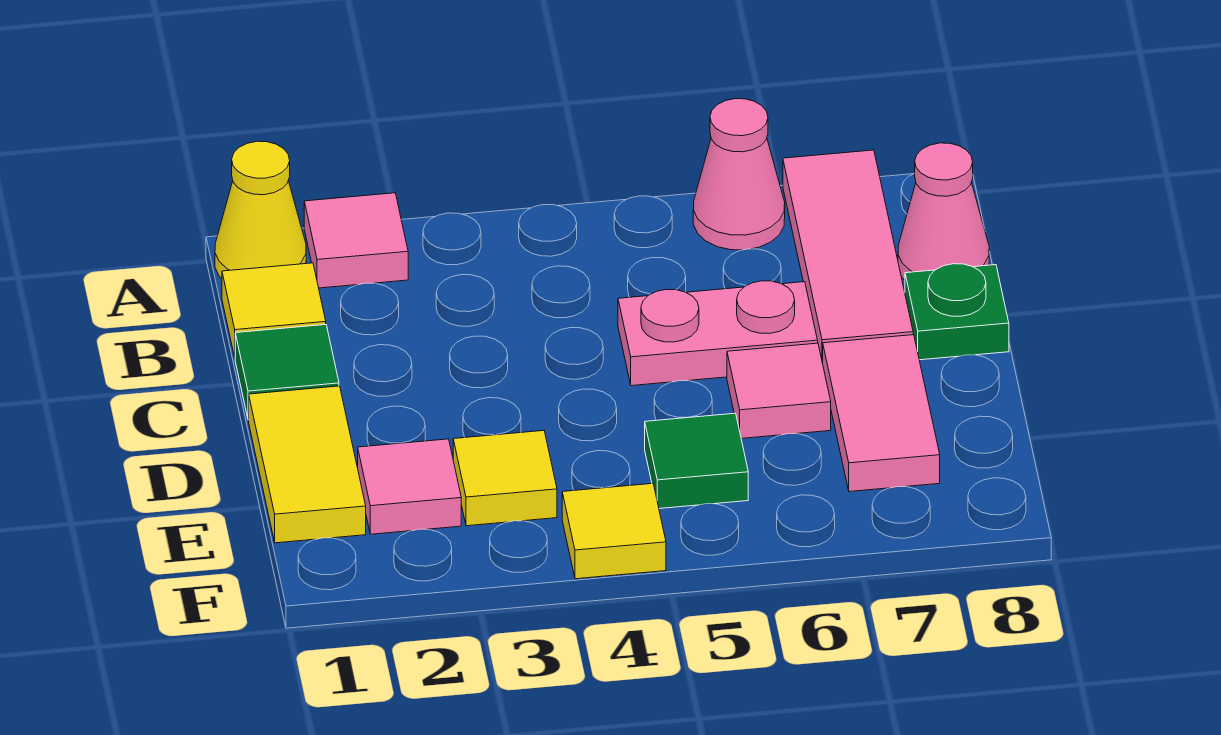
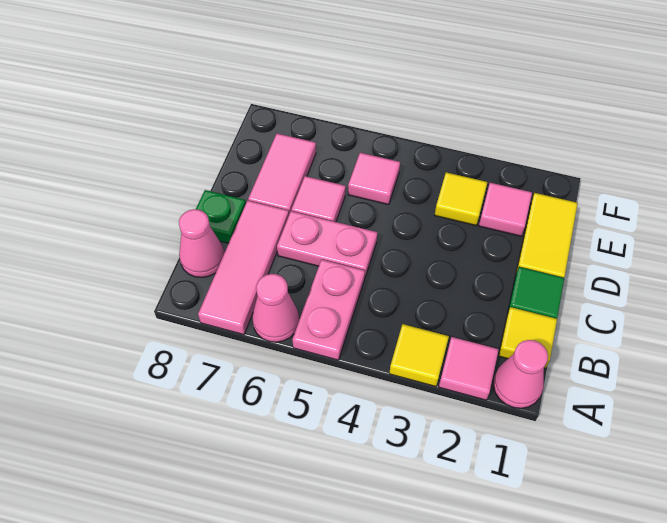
yellow 1x1 cone [215,141,306,278] -> pink 1x1 cone [493,340,548,408]
none -> pink 1x2 plate [292,259,365,360]
green 1x1 tile [645,413,748,509] -> pink 1x1 tile [348,153,400,205]
yellow 1x1 tile [562,483,666,579] -> yellow 1x1 tile moved to [389,324,449,387]

